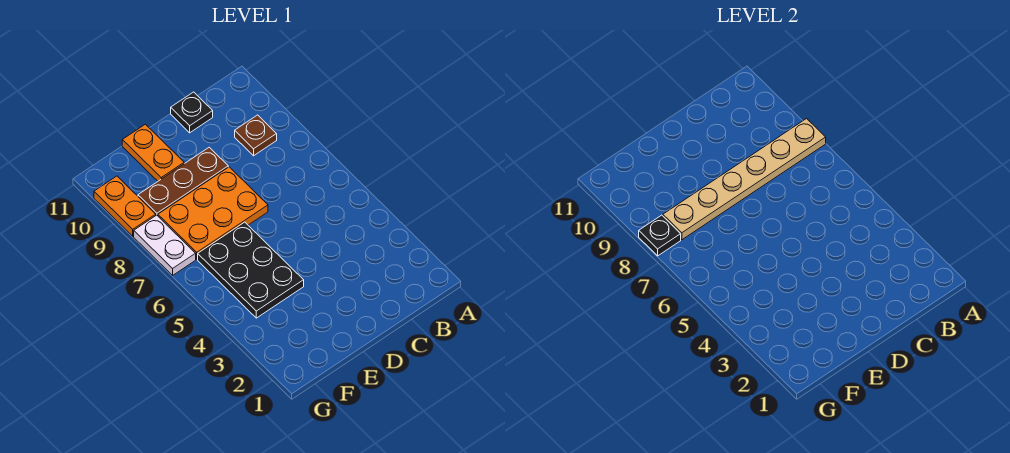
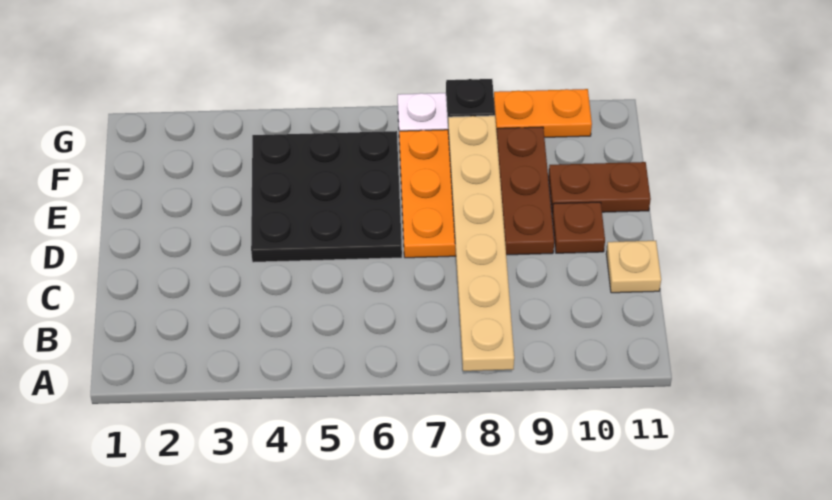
brown 1x1 plate [235,115,277,156] -> brown 1x1 plate moved to [552,202,605,253]
black 1x1 plate [171,92,213,133] -> tan 1x1 plate [606,241,661,293]
black 2x3 plate [198,222,304,318] -> black 3x3 plate [251,131,402,262]
orange 1x2 plate [122,124,184,181] -> brown 1x2 plate [548,162,651,212]

